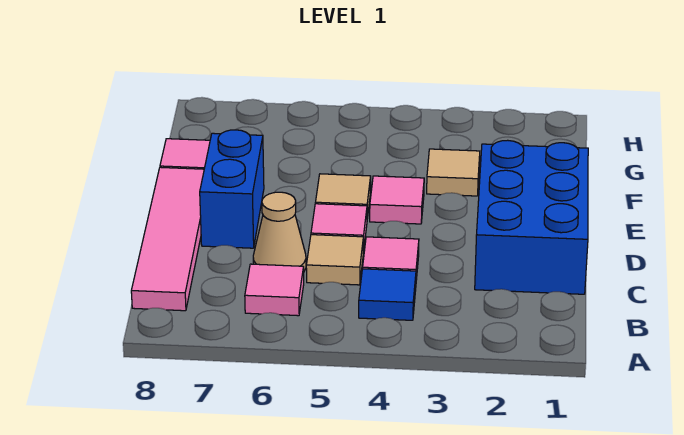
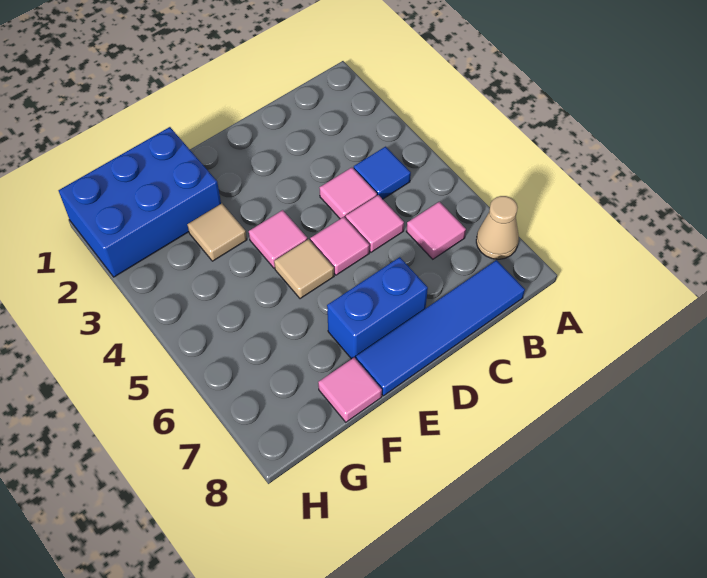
pink 1x4 tile [131,167,204,311] -> blue 1x4 tile [356,260,525,396]
blue 2x3 brick [475,140,588,294] -> blue 2x3 brick moved to [58,127,221,277]
tan 1x1 tile [306,235,363,285] -> pink 1x1 tile [346,195,404,252]
tan 1x1 cone [253,192,306,271] -> tan 1x1 cone moved to [476,196,519,259]

